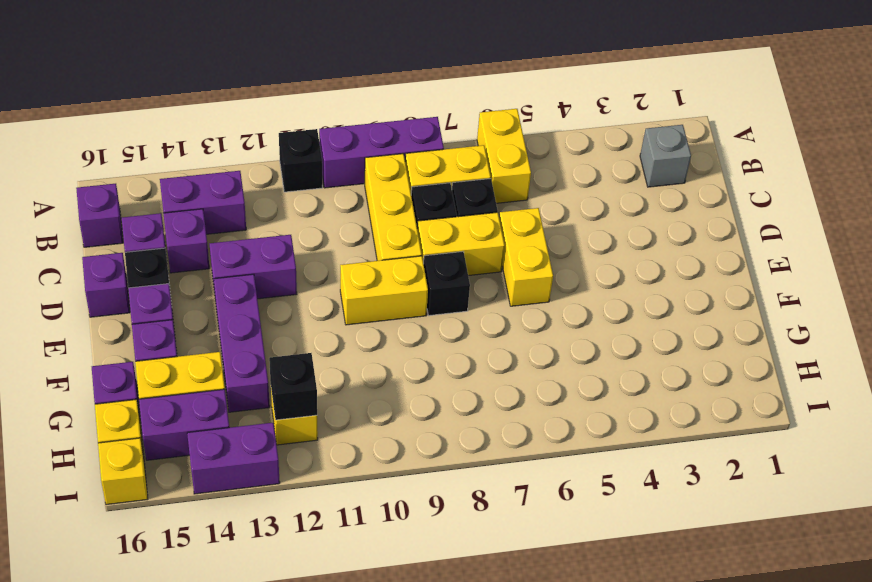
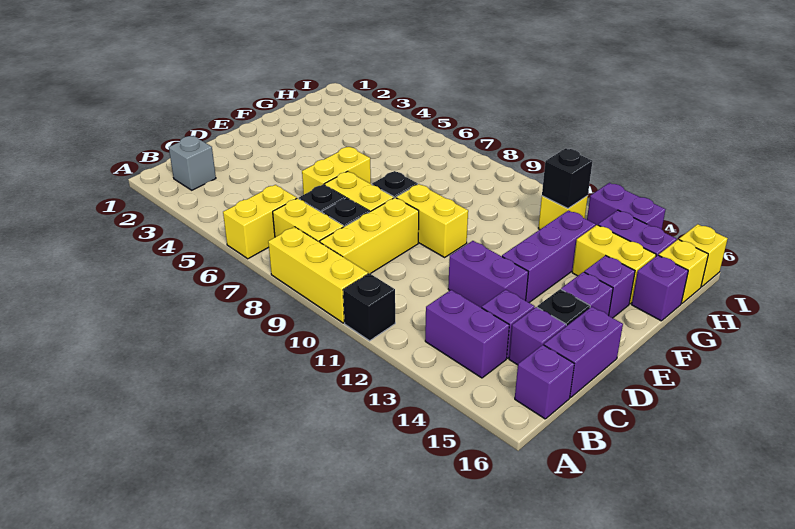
purple 1x3 brick [319,117,444,188] -> yellow 1x3 brick [268,227,368,323]
purple 1x1 brick [82,253,130,317] -> purple 1x2 brick [544,307,623,398]

